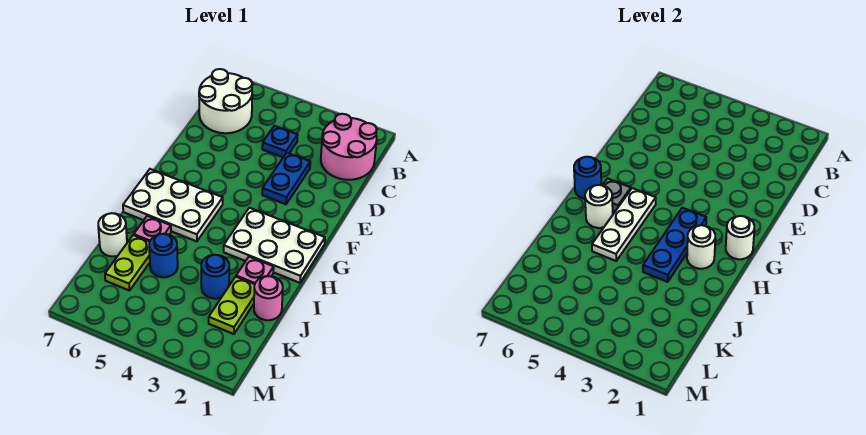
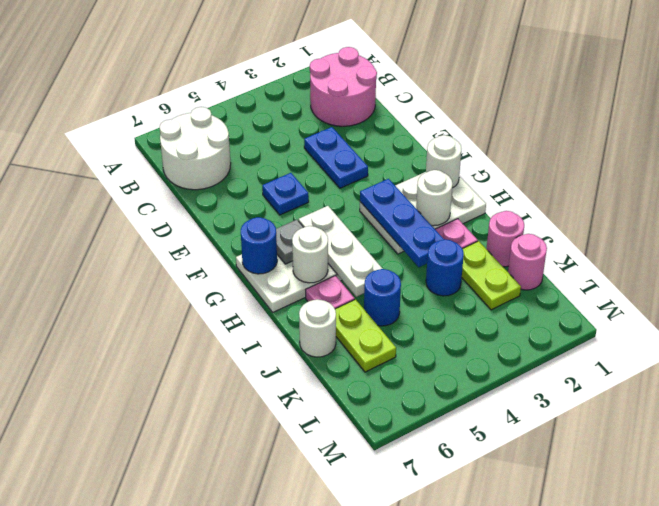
blue 1x1 plate [262,126,298,157] -> blue 1x1 plate moved to [262,173,309,215]
none -> pink 1x1 round brick [508,234,547,290]

